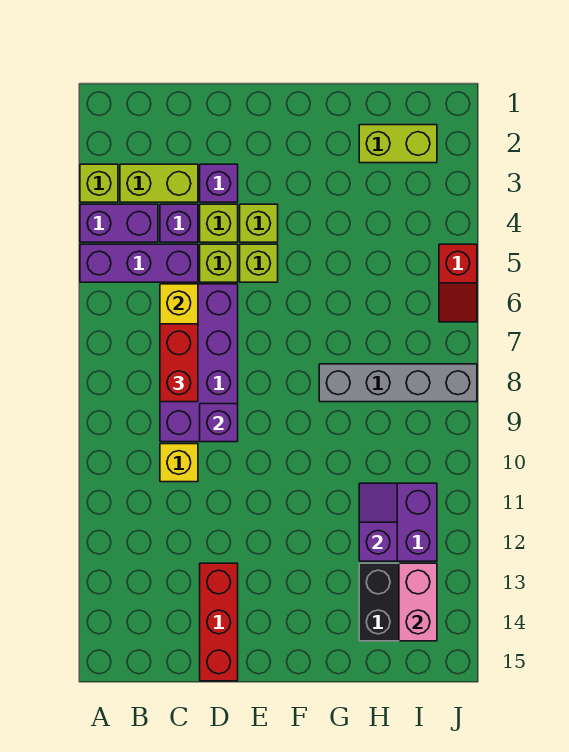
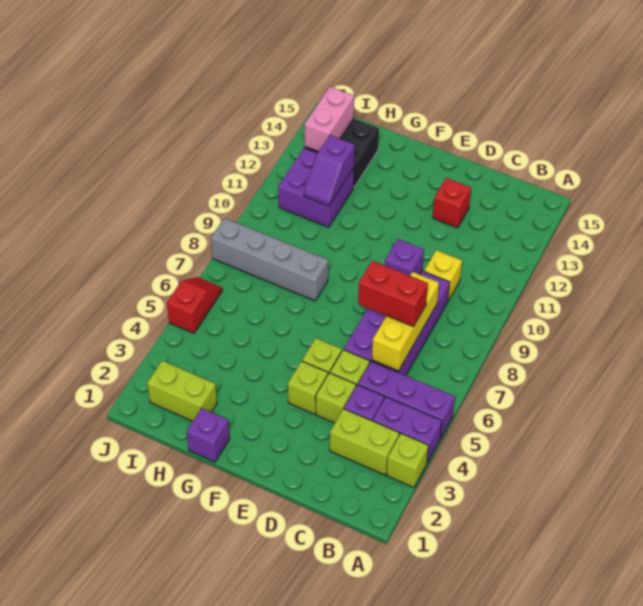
red 1x2 brick [160,324,198,402] -> red 1x2 brick turned to [358,261,428,327]
purple 1x1 brick [200,164,238,202] -> purple 1x1 brick moved to [187,408,230,462]
red 1x3 brick [200,563,238,681] -> red 1x1 brick [433,178,471,228]

